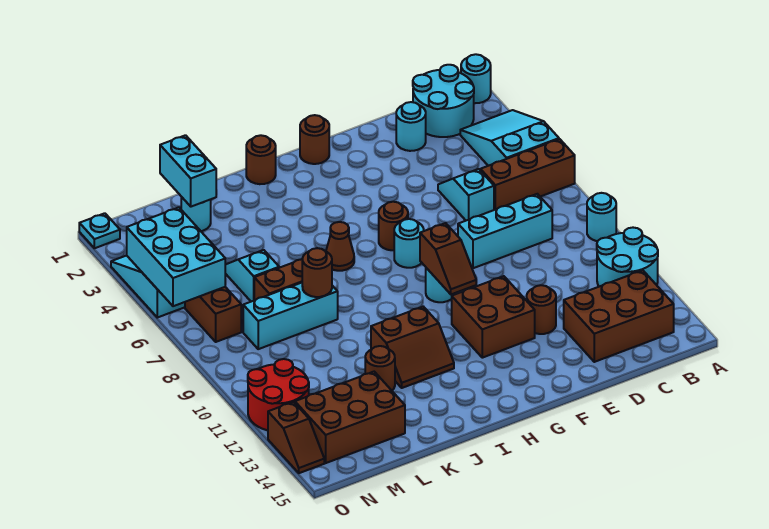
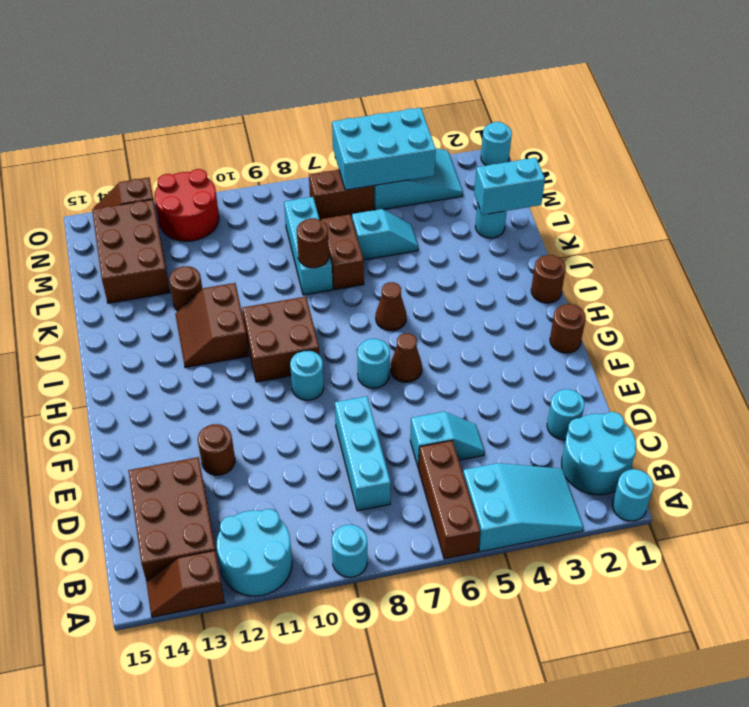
brown 2x2 brick [452,276,535,358] -> brown 2x2 brick moved to [243,297,319,382]
brown 1x1 round brick [379,202,408,250] -> brown 1x1 cone [390,333,422,382]
brown 1x2 slope [420,223,476,294] -> brown 1x2 slope moved to [146,550,225,617]
cyan 1x1 plate [79,213,120,248] -> cyan 1x1 round brick [481,122,512,166]

